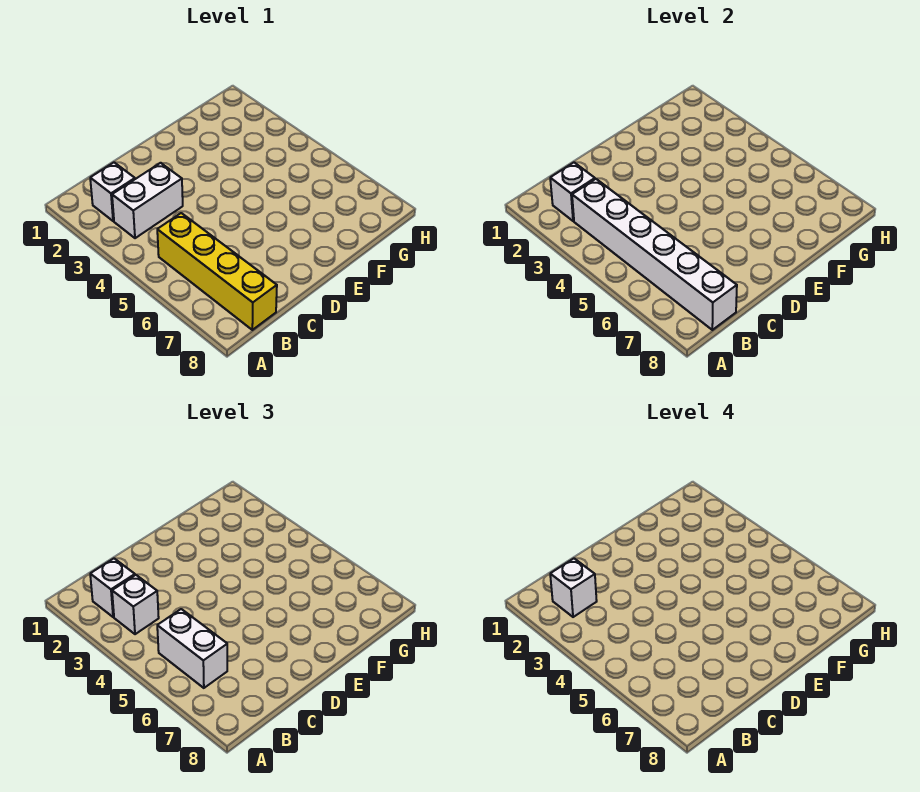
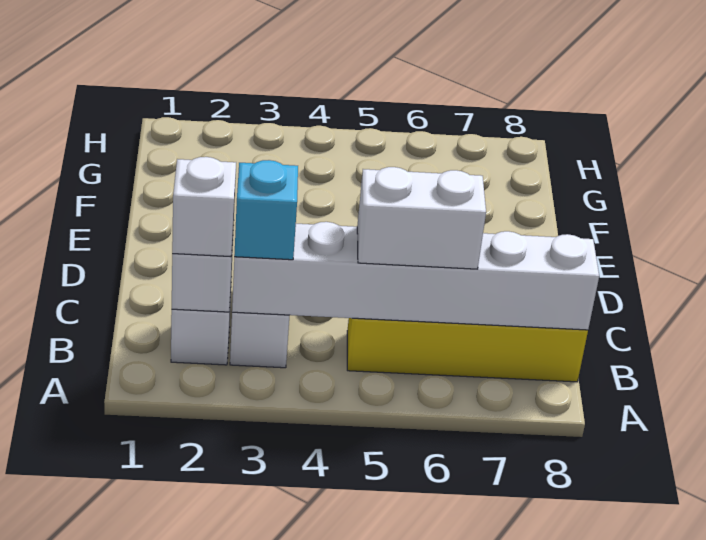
white 1x1 brick [550,559,597,617] -> none
white 1x1 brick [112,575,159,634] -> cyan 1x1 brick [234,160,298,260]

